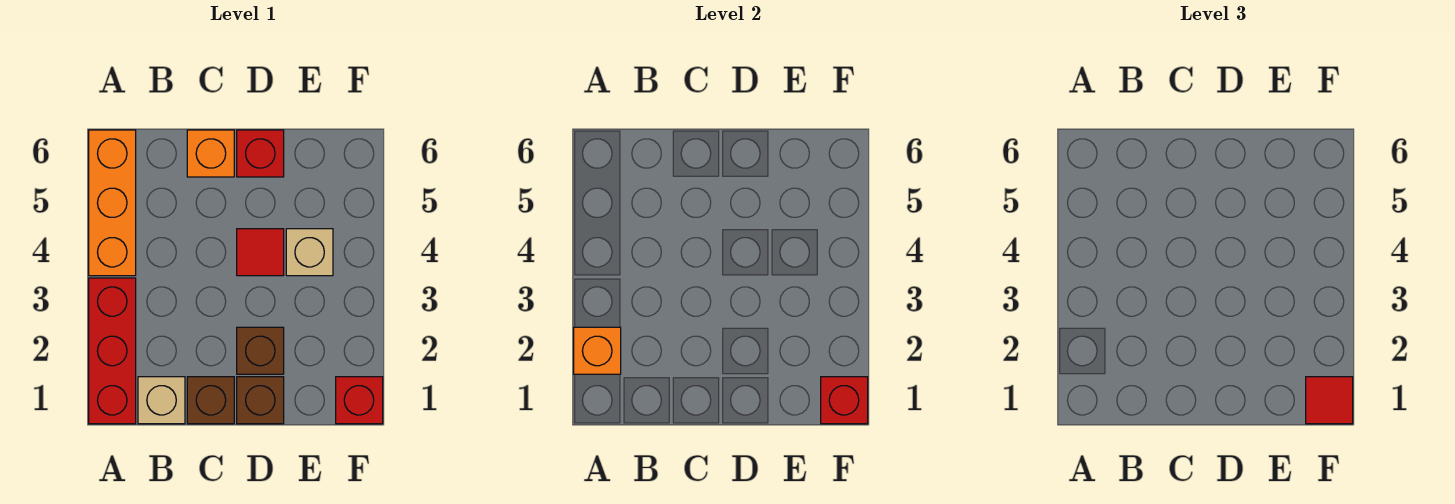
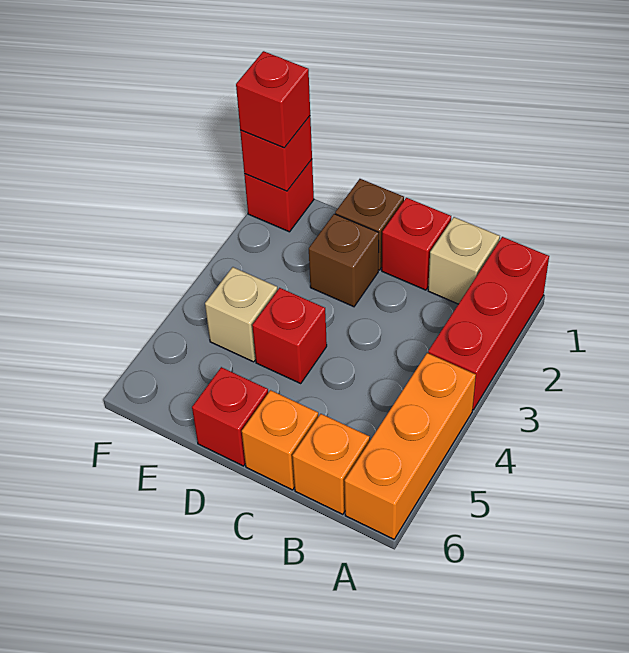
orange 1x1 brick [574,327,621,374] -> orange 1x1 brick moved to [292,414,370,514]
brown 1x1 brick [187,377,234,424] -> red 1x1 brick [382,198,451,290]
red 1x1 tile [237,229,284,276] -> red 1x1 brick [252,288,327,383]
red 1x1 tile [1306,377,1353,424] -> red 1x1 brick [236,51,310,148]

